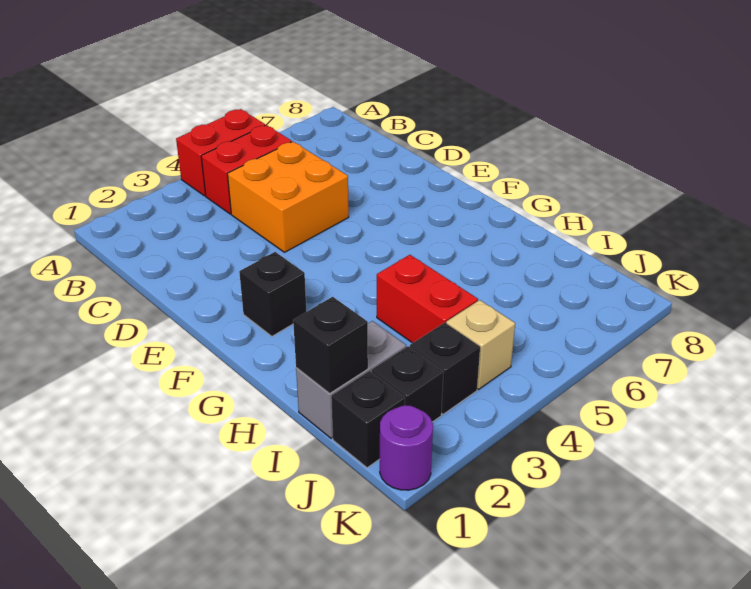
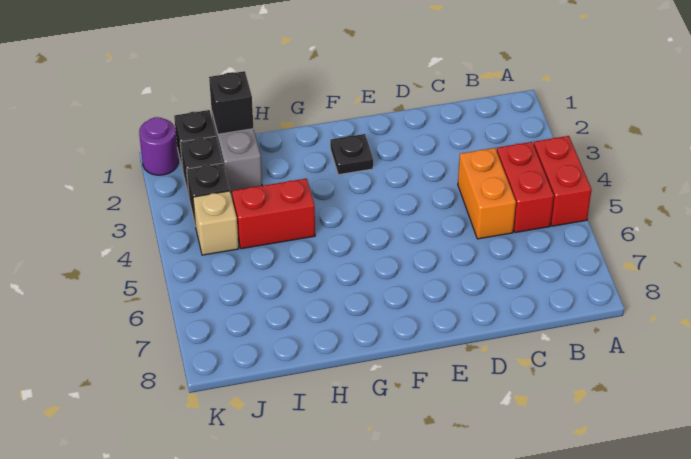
orange 2x2 brick [227,142,349,252] -> orange 1x2 brick [458,148,516,239]
black 1x1 brick [239,252,307,336] -> black 1x1 plate [330,134,373,175]

